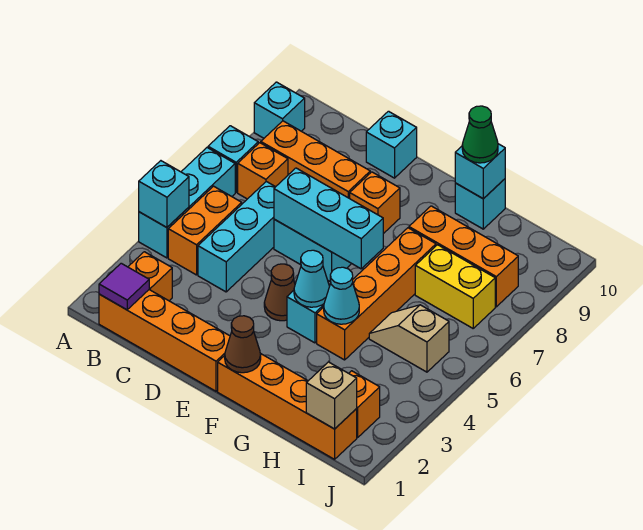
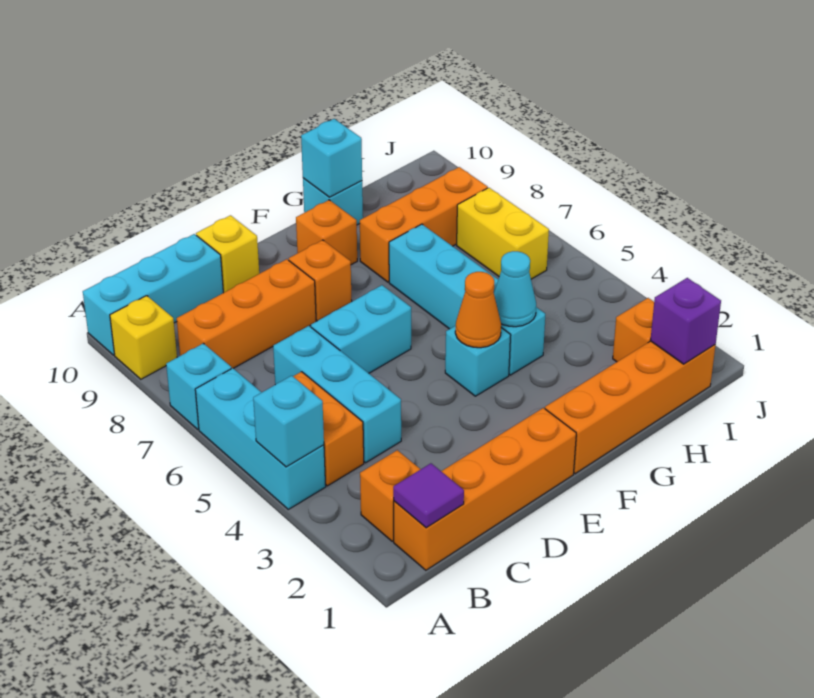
cyan 1x1 brick [254,82,305,138] -> yellow 1x1 brick [110,296,177,379]
orange 1x1 brick [238,143,288,199] -> orange 1x1 brick moved to [296,200,357,265]
cyan 1x3 brick [274,168,383,269] -> cyan 1x3 brick moved to [83,234,223,355]
cyan 1x1 brick [366,111,417,178] -> yellow 1x1 brick [196,215,259,293]
brown 1x1 cone [264,264,295,321] -> none
brown 1x1 cone [225,316,261,373] -> none
cyan 1x1 cone [294,250,329,307] -> orange 1x1 cone [455,272,501,348]
orange 1x4 brick [317,228,436,360] -> cyan 1x4 brick [389,224,545,375]
green 1x1 cone [462,106,498,163] -> none
tan 1x2 slope [369,305,449,372] -> none
yellow 1x2 brick [415,245,495,328] -> yellow 1x2 brick turned to [457,188,549,279]
tan 1x1 brick [306,362,357,429] -> purple 1x1 brick [650,278,721,364]

